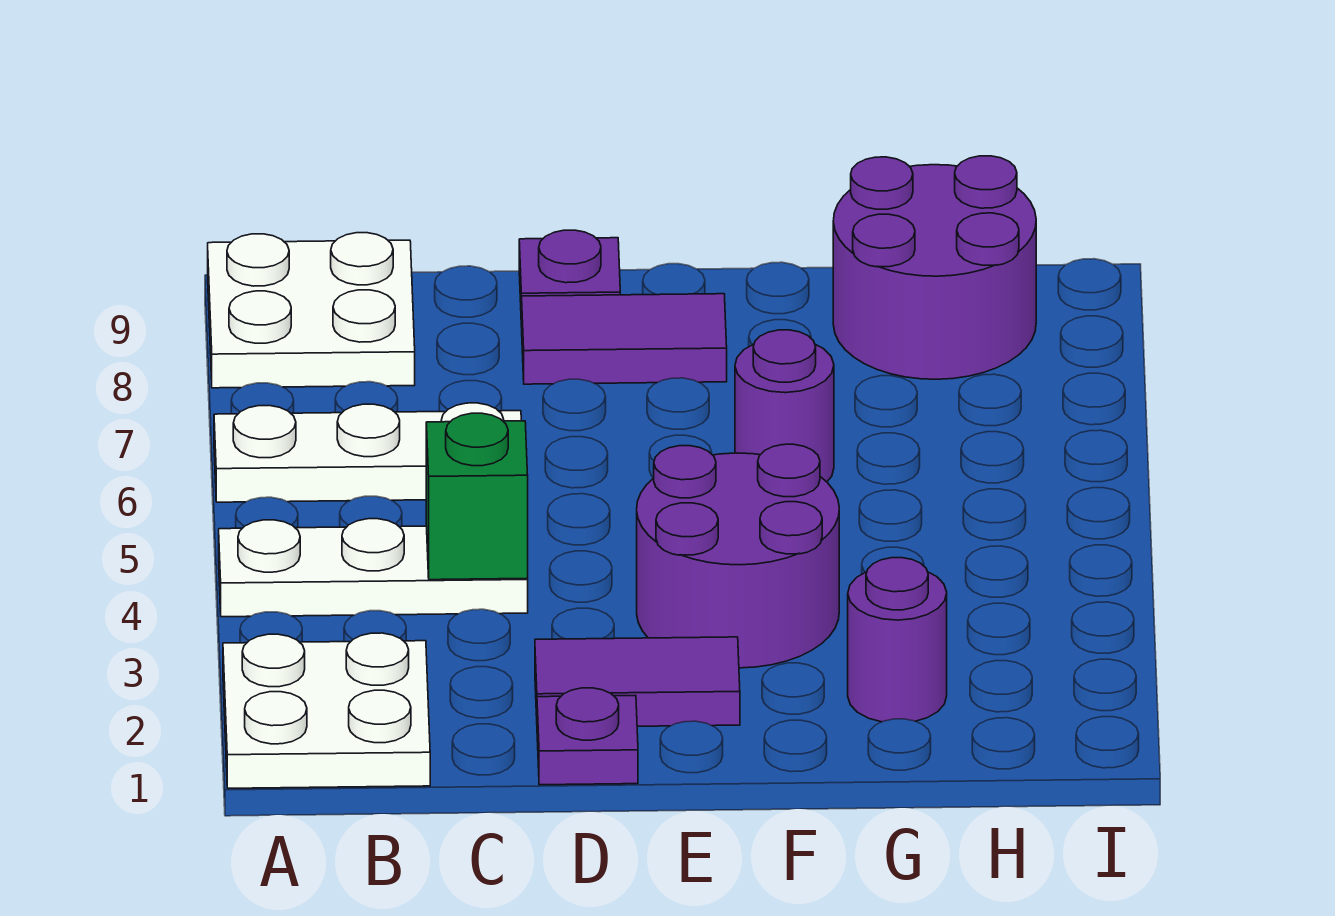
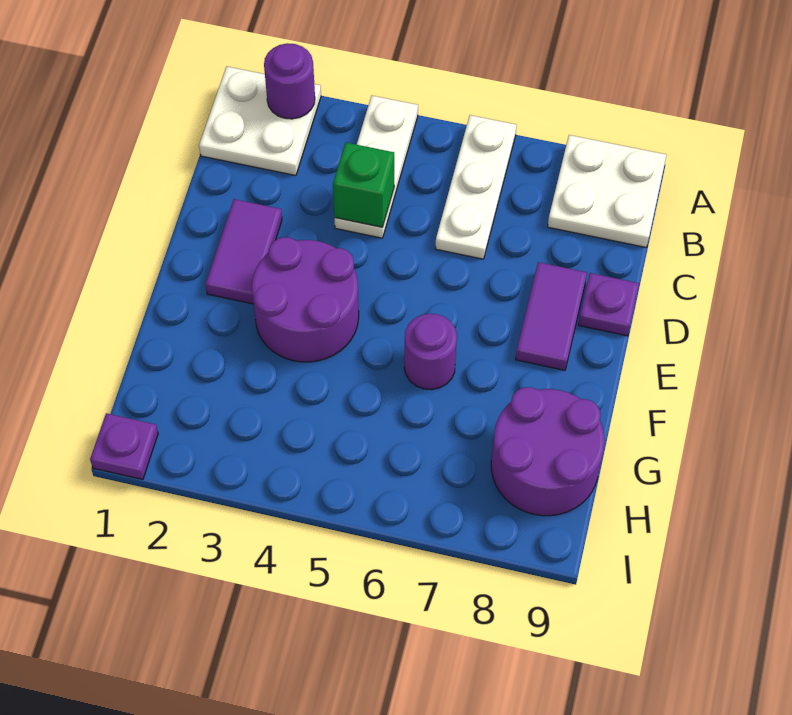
purple 1x1 plate [537,688,638,785] -> purple 1x1 plate moved to [90,413,158,479]
purple 1x1 round brick [848,558,947,722] -> purple 1x1 round brick moved to [264,43,315,119]

